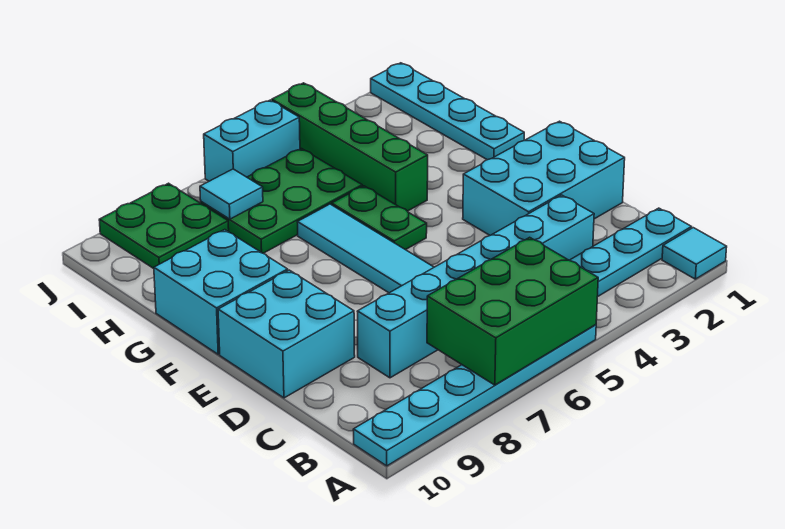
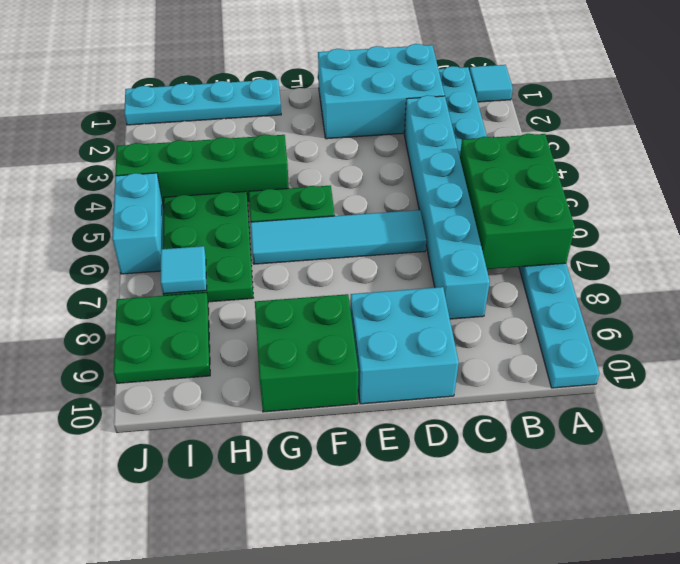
cyan 2x3 brick [463,121,625,235] -> cyan 2x3 brick turned to [318,44,445,139]
cyan 2x2 brick [154,230,288,354] -> green 2x2 brick [255,294,358,412]

